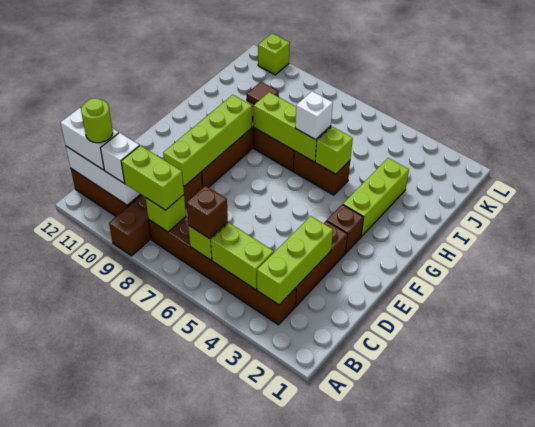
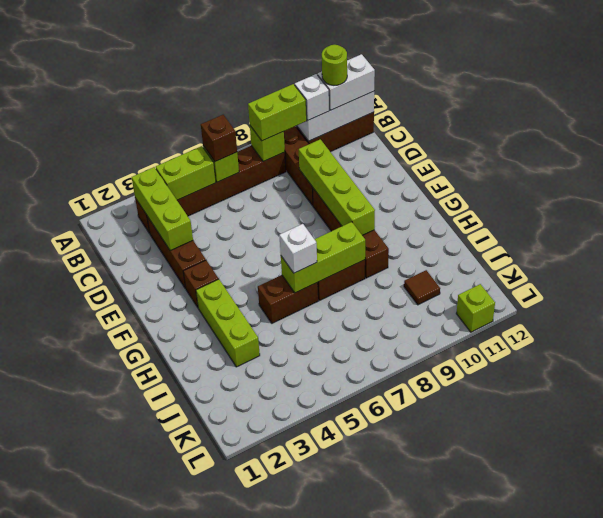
lime 1x1 brick [315,127,353,174] -> none

